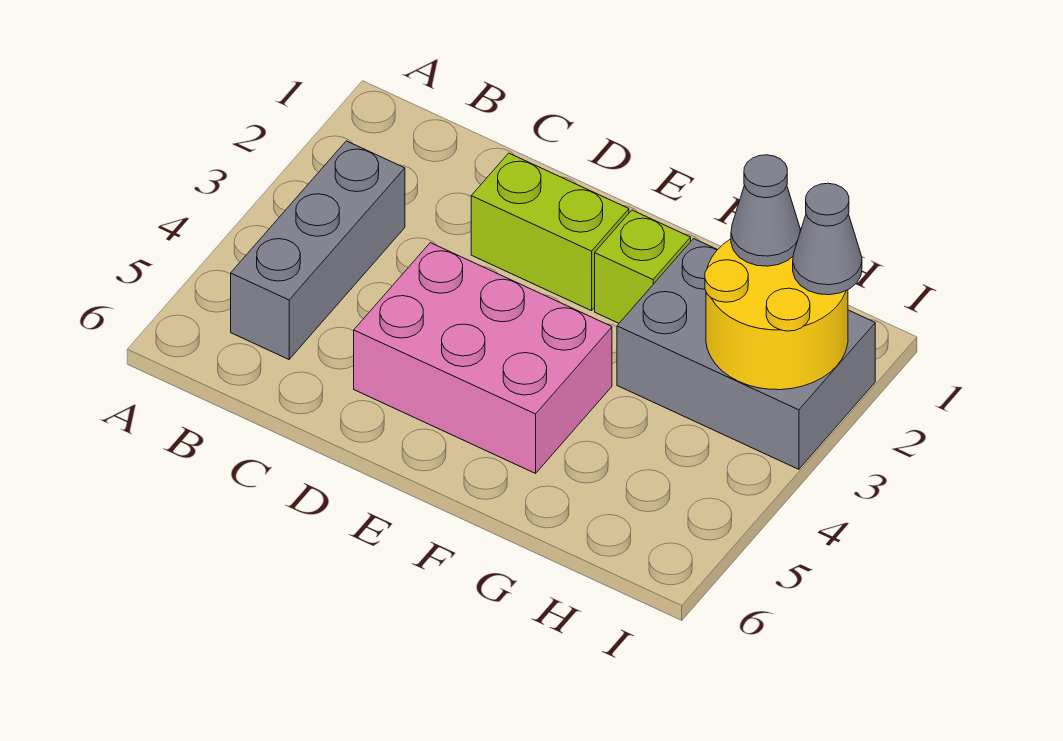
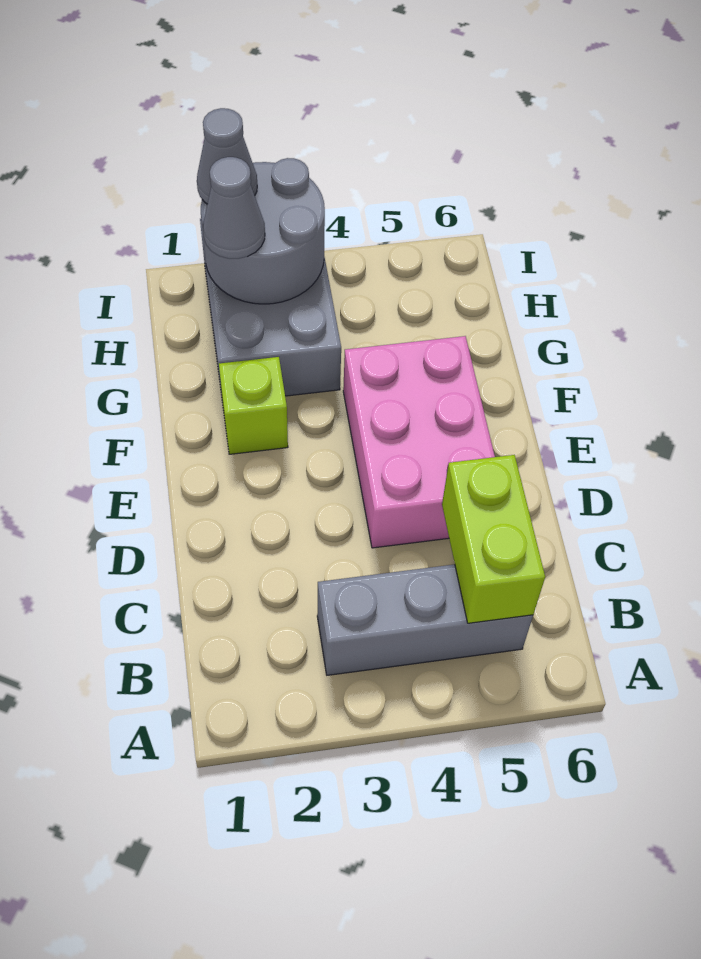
lime 1x2 brick [471,153,629,311] -> lime 1x2 brick moved to [442,455,545,623]
yellow 2x2 round brick [705,230,848,390] -> grey 2x2 round brick [201,158,325,304]

